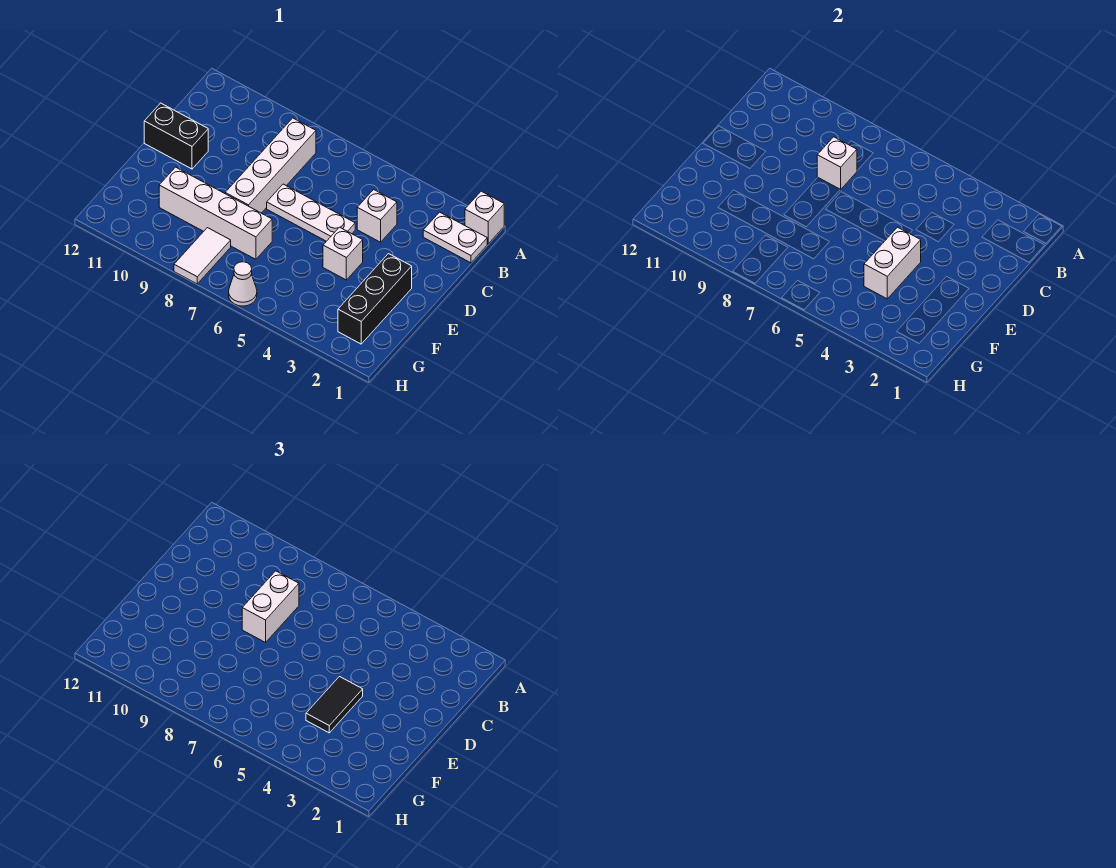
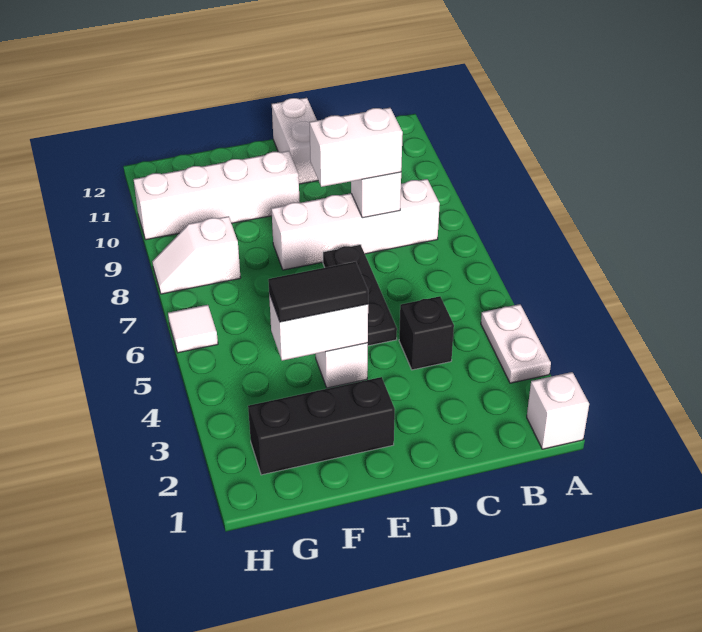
white 1x2 plate [423,212,487,263] -> white 1x2 plate moved to [481,304,551,383]
white 1x1 brick [357,190,397,242] -> black 1x1 brick [399,296,454,370]
white 1x3 plate [267,184,355,241] -> black 1x3 plate [323,245,397,346]
black 1x2 brick [144,103,208,169] -> white 1x2 brick [272,98,318,184]
white 1x4 brick [159,167,272,259] -> white 1x4 brick turned to [133,151,300,240]
white 1x2 tile [174,228,231,284] -> white 1x2 slope [152,216,241,294]
white 1x1 cone [229,262,257,306] -> white 1x1 tile [168,305,218,353]

